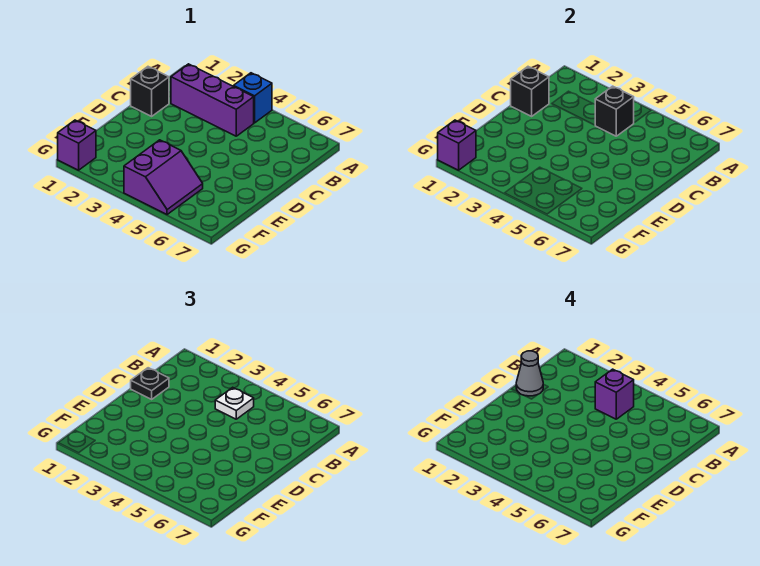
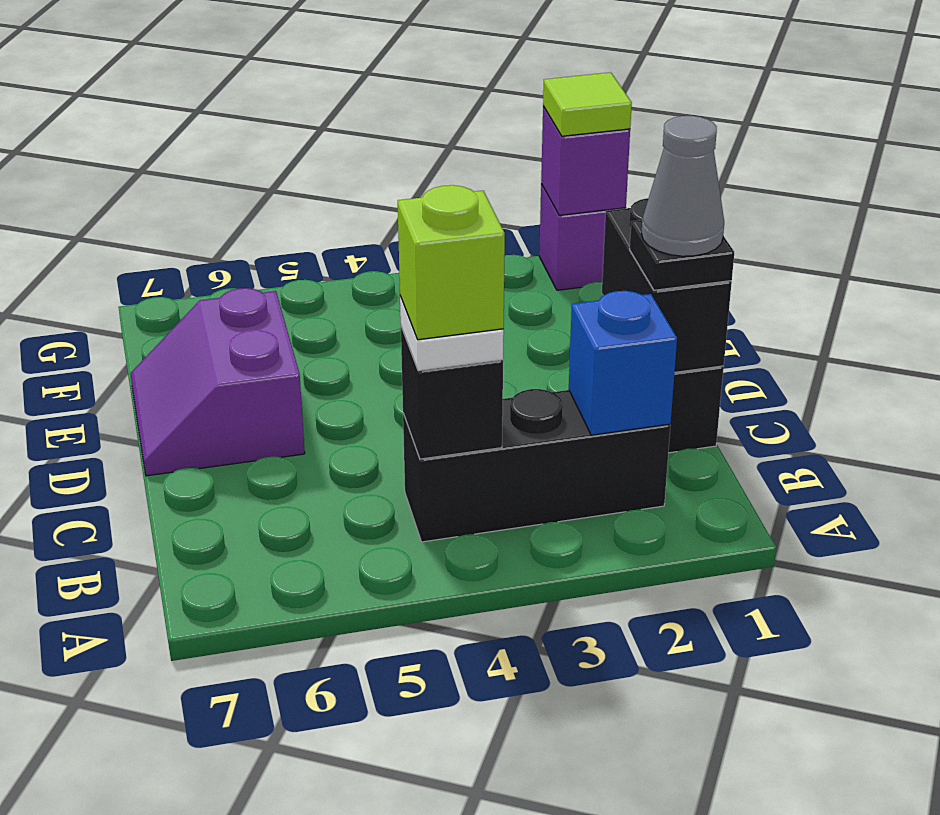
blue 1x1 brick [234,73,272,123] -> blue 1x1 brick moved to [569,291,677,435]
purple 1x3 brick [171,64,254,136] -> black 1x3 brick [403,389,670,542]
purple 1x1 brick [595,369,634,419] -> lime 1x1 brick [398,185,505,340]
black 1x1 brick [511,67,549,116] -> black 1x2 brick [602,198,732,372]
purple 2x2 slope [124,140,203,215] -> purple 2x2 slope moved to [131,288,305,476]
none -> lime 1x1 tile [543,72,632,136]

